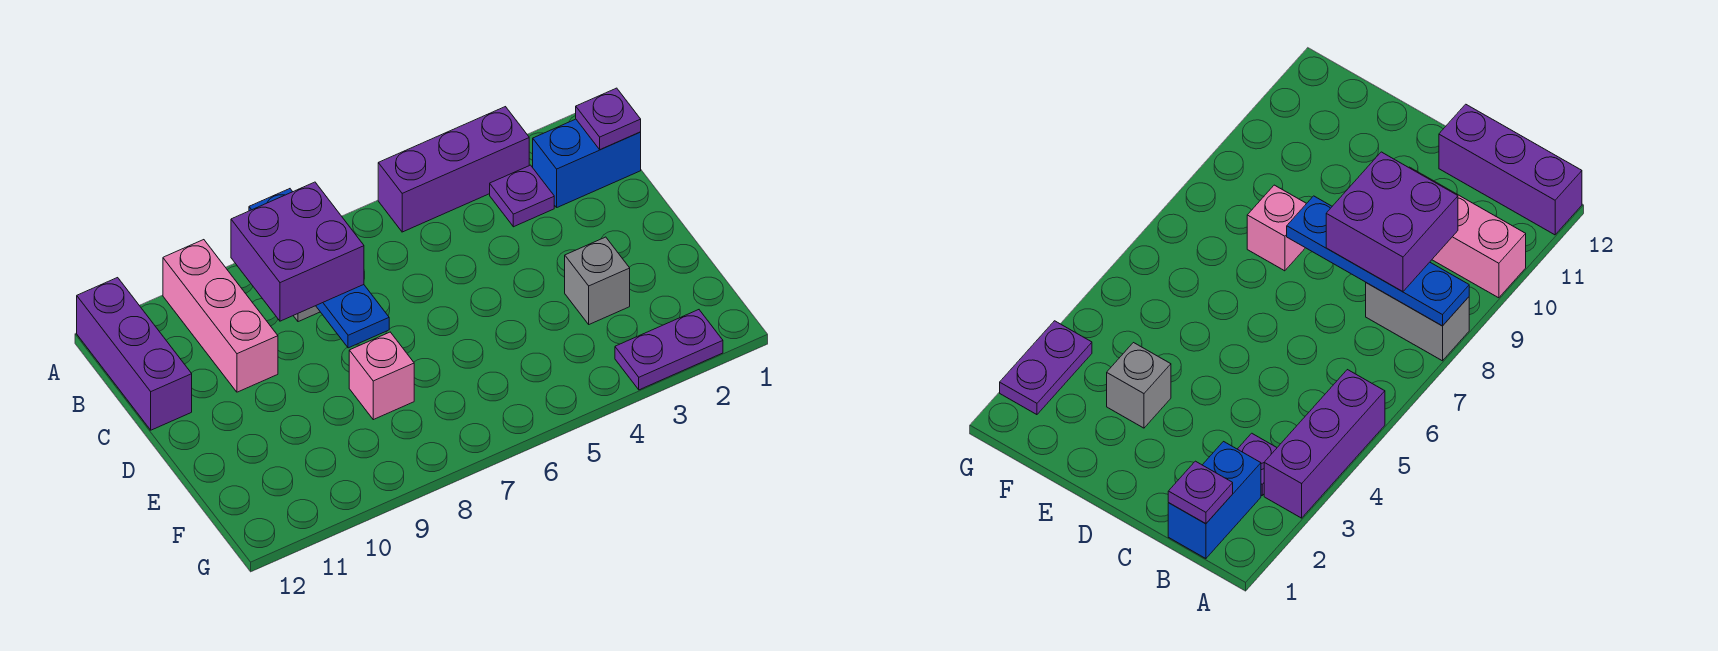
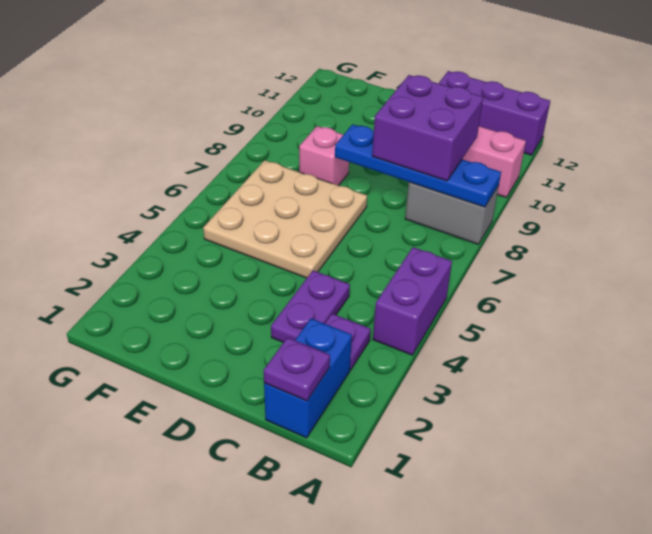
purple 1x3 brick [378,107,529,232] -> purple 1x2 brick [373,247,452,355]
none -> tan 3x3 plate [203,160,367,278]
grey 1x1 brick [565,237,630,324] -> none
purple 1x2 plate [615,310,723,390] -> purple 1x2 plate moved to [271,270,350,342]

